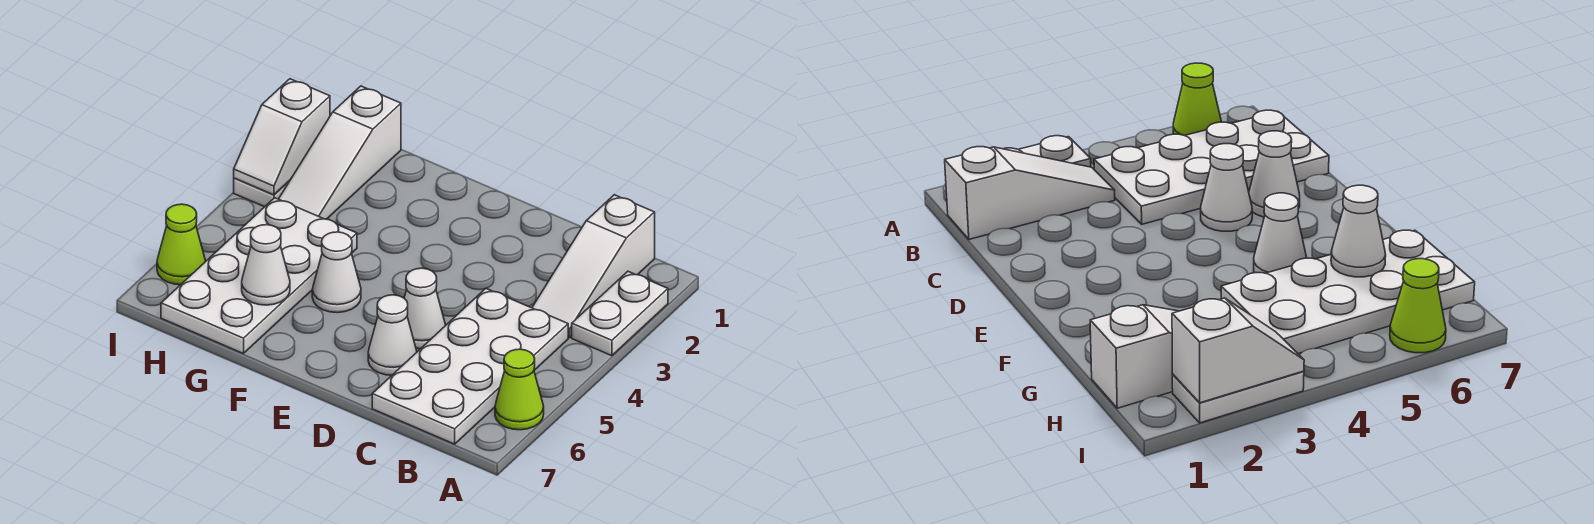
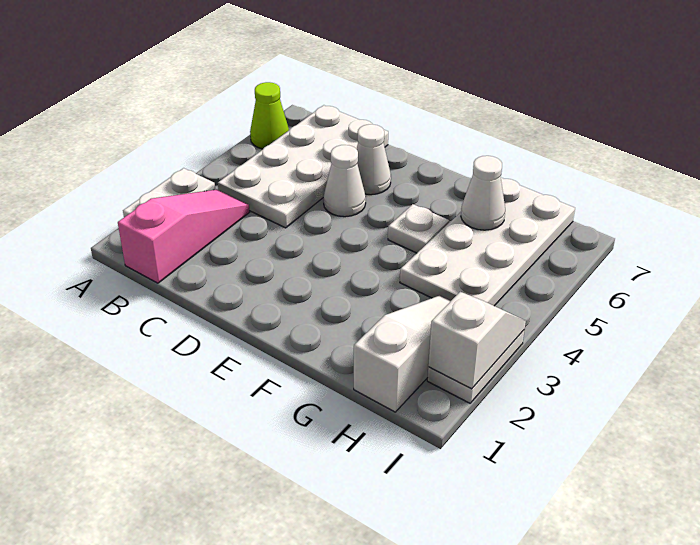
white 1x3 slope [532,195,655,338] -> pink 1x3 slope [118,189,250,283]
white 1x1 cone [312,232,361,313] -> white 1x1 plate [388,204,449,253]
lime 1x1 cone [157,204,206,285] -> none

